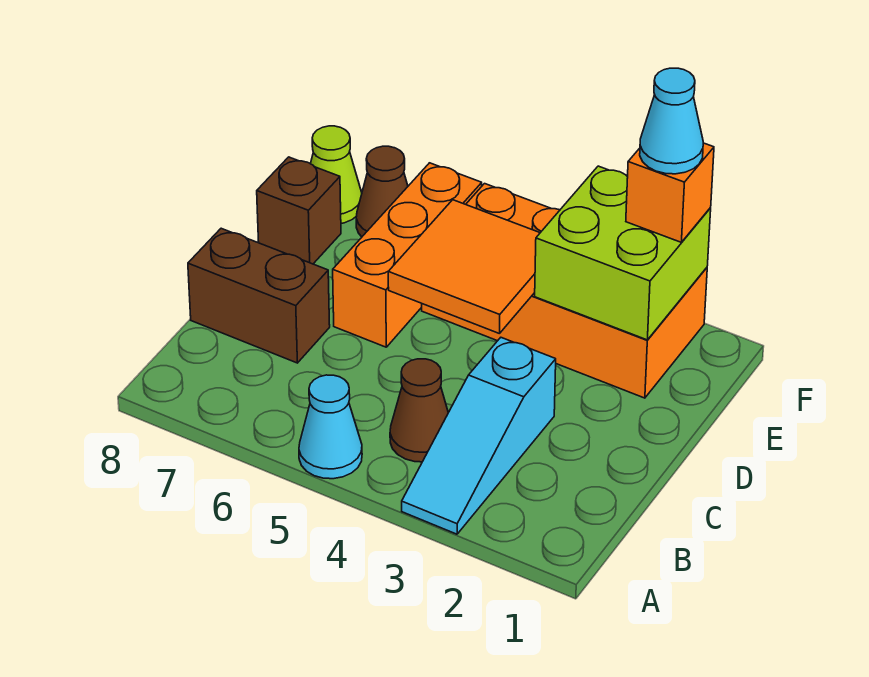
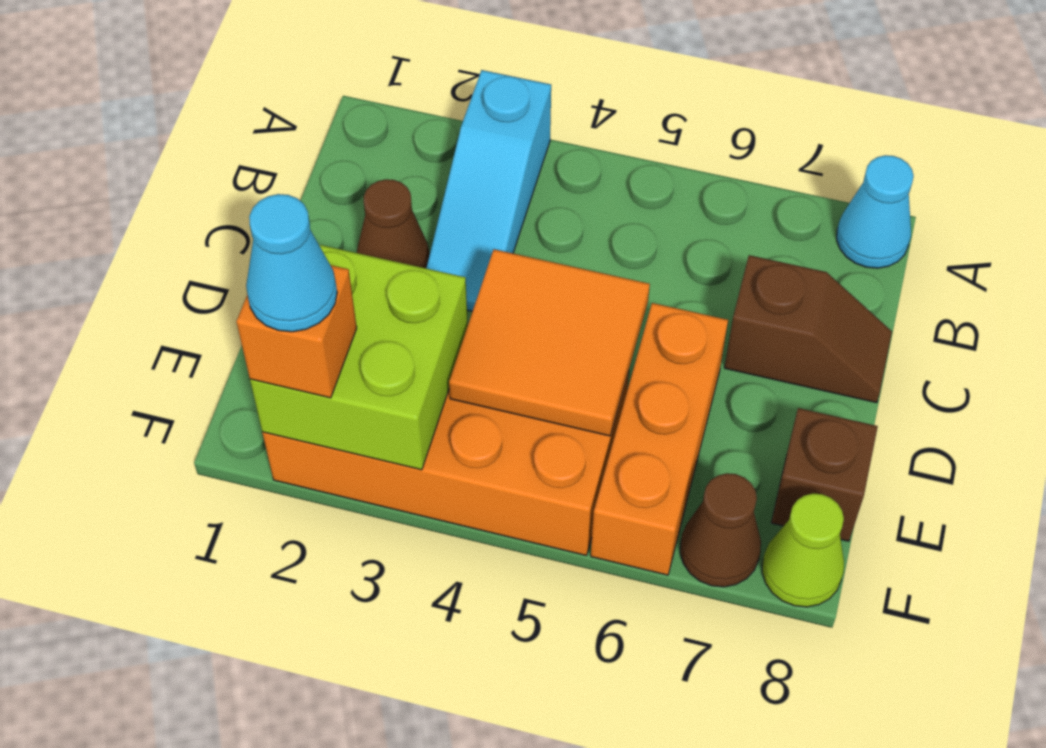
cyan 1x3 slope [402,338,556,534] -> cyan 1x3 slope turned to [426,70,551,312]
cyan 1x1 cone [299,375,362,479] -> cyan 1x1 cone moved to [837,155,914,268]
brown 1x1 cone [390,359,448,462] -> brown 1x1 cone moved to [357,179,430,268]
brown 1x2 brick [188,228,330,363] -> brown 1x2 slope [724,255,892,403]

